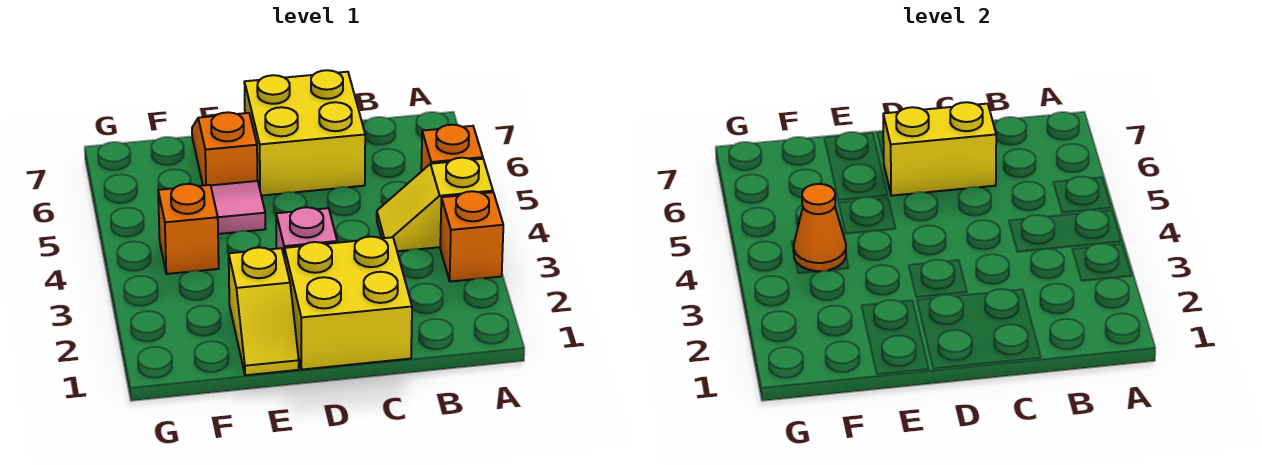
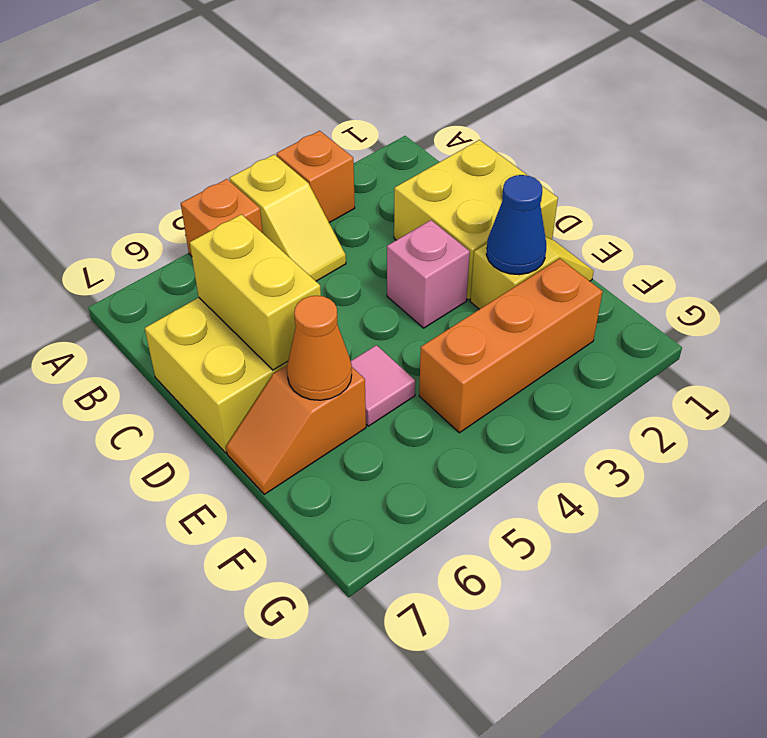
none -> blue 1x1 cone [486,175,546,275]
orange 1x1 brick [158,184,219,274] -> orange 1x3 brick [419,258,603,433]
orange 1x1 cone [793,184,846,271] -> orange 1x1 cone moved to [287,296,352,400]

